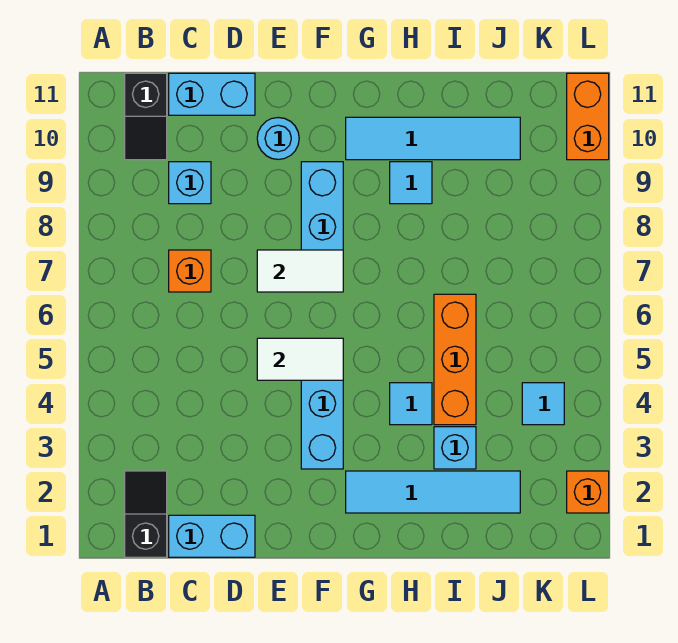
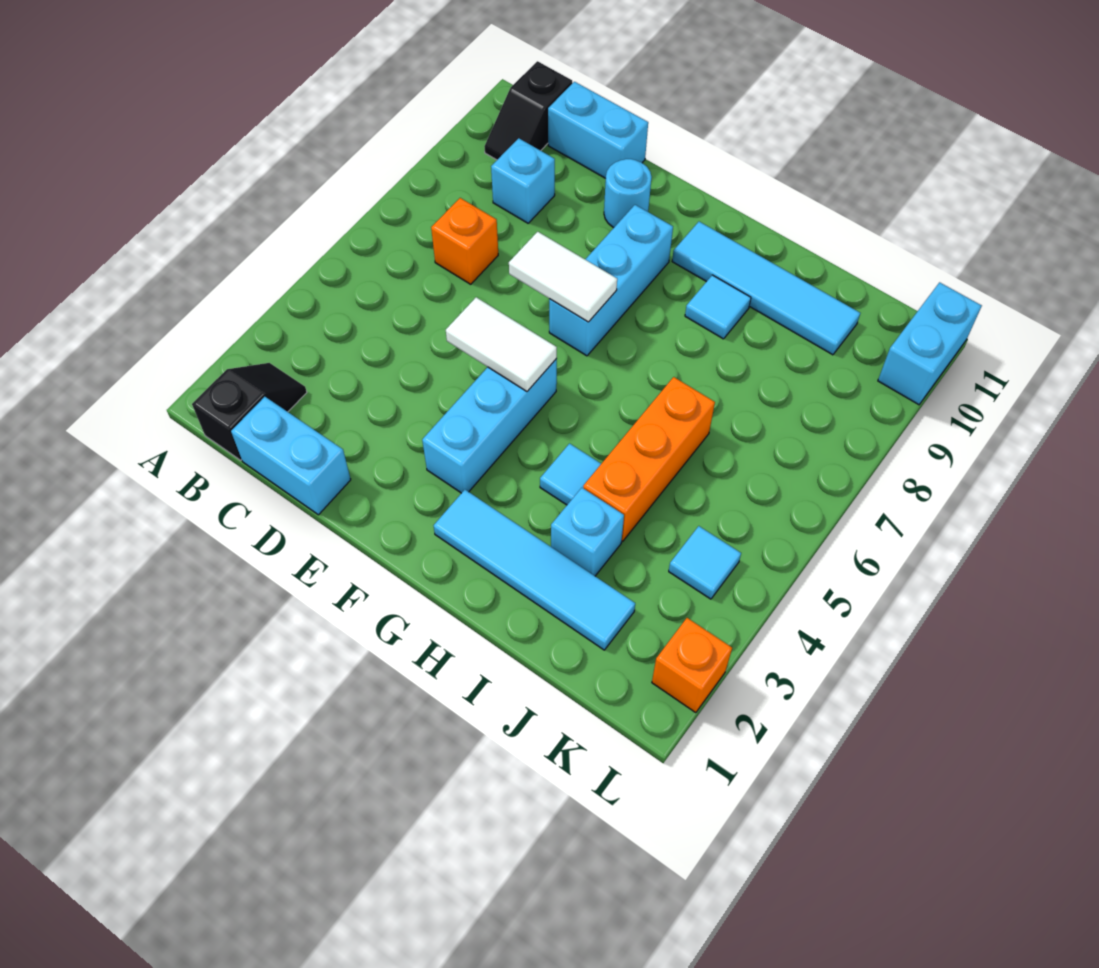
orange 1x2 brick [567,73,609,160] -> cyan 1x2 brick [878,282,982,405]

